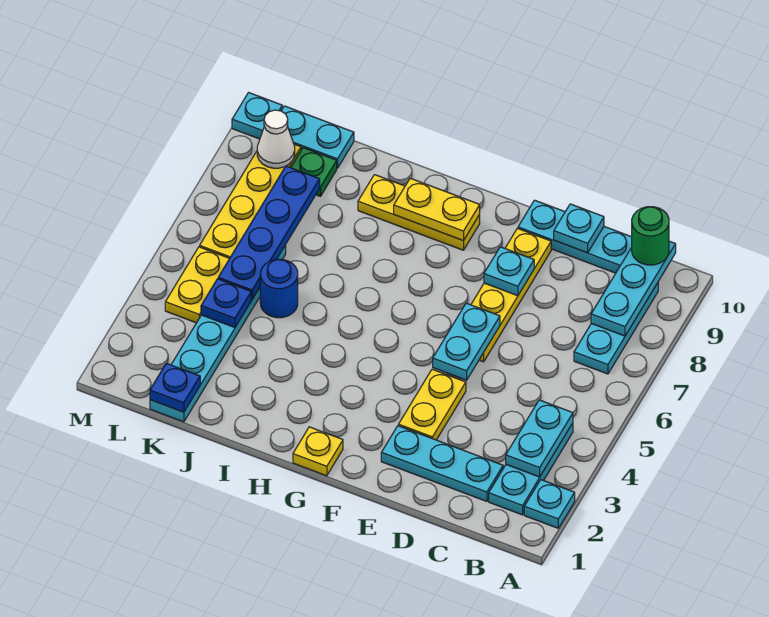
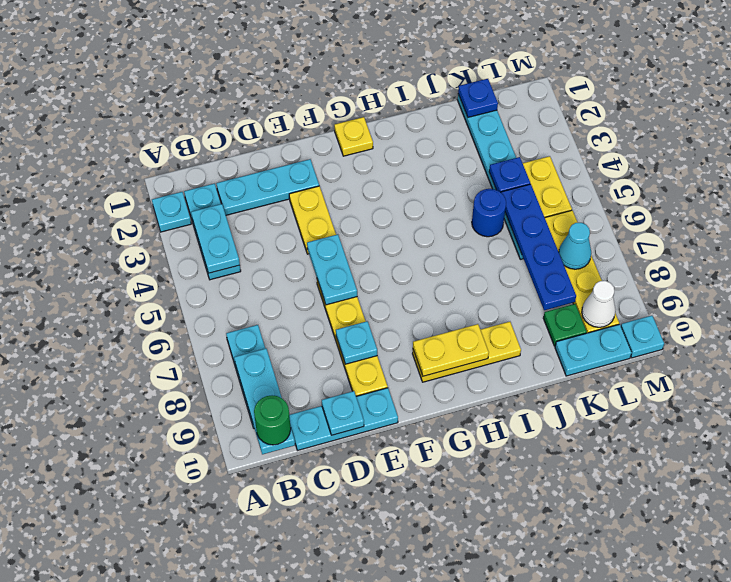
none -> cyan 1x1 cone [559,223,591,269]

